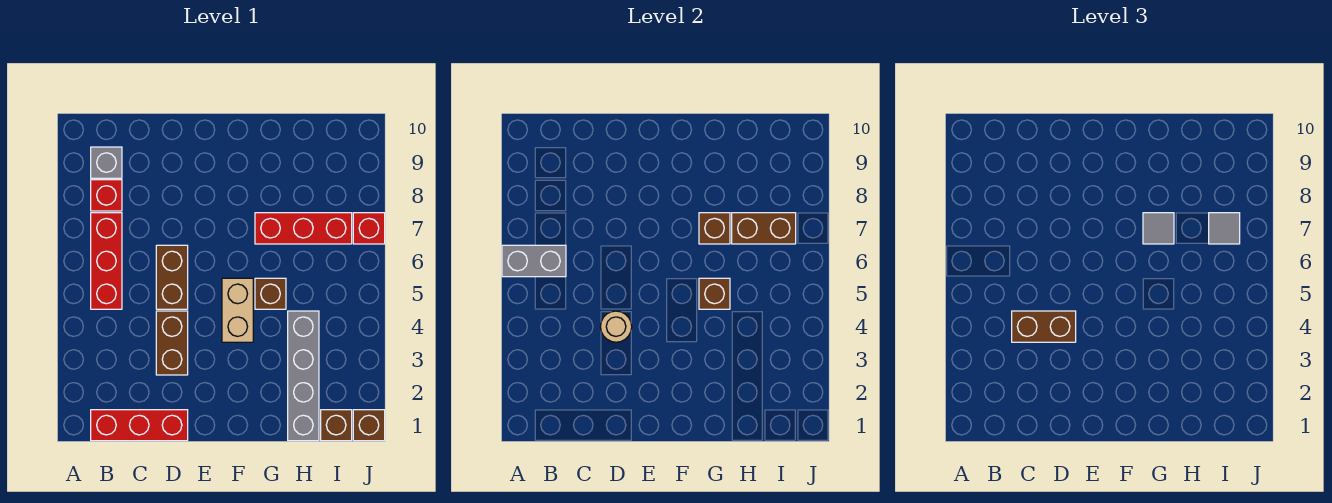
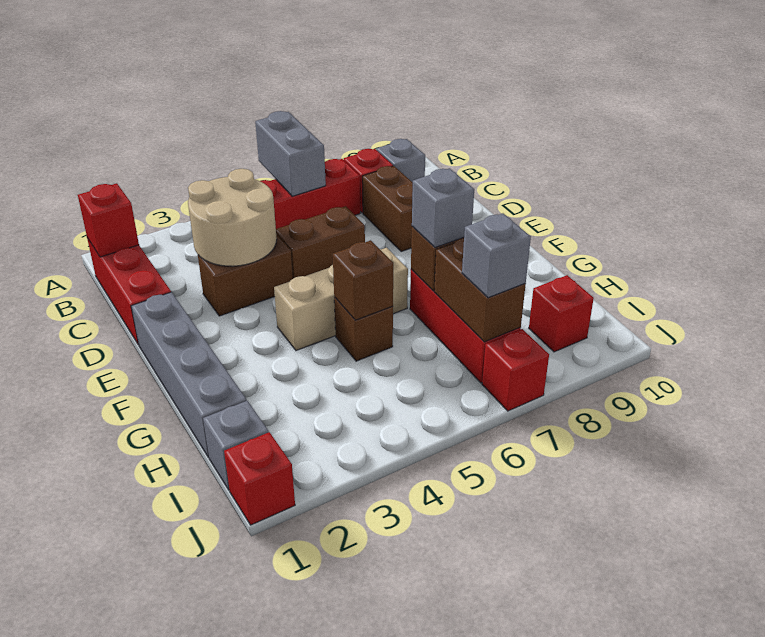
none -> red 1x1 brick [78,183,139,257]
brown 1x2 brick [1012,311,1076,342] -> brown 1x2 brick moved to [362,166,413,252]
tan 1x1 round brick [600,311,632,342] -> tan 2x2 round brick [188,169,277,266]
tan 1x2 brick [222,278,253,342] -> tan 1x3 brick [274,248,408,351]
grey 1x1 tile [1143,213,1174,244] -> grey 1x1 brick [412,168,474,247]
grey 1x4 brick [288,311,319,441] -> grey 1x4 brick turned to [131,292,247,458]
brown 1x1 brick [321,410,352,441] -> grey 1x1 brick [203,401,269,490]
grey 1x1 tile [1209,213,1240,244] -> grey 1x1 brick [462,213,531,298]
none -> red 1x1 brick [529,275,594,352]
brown 1x1 brick [353,410,385,441] -> red 1x1 brick [224,432,295,525]

